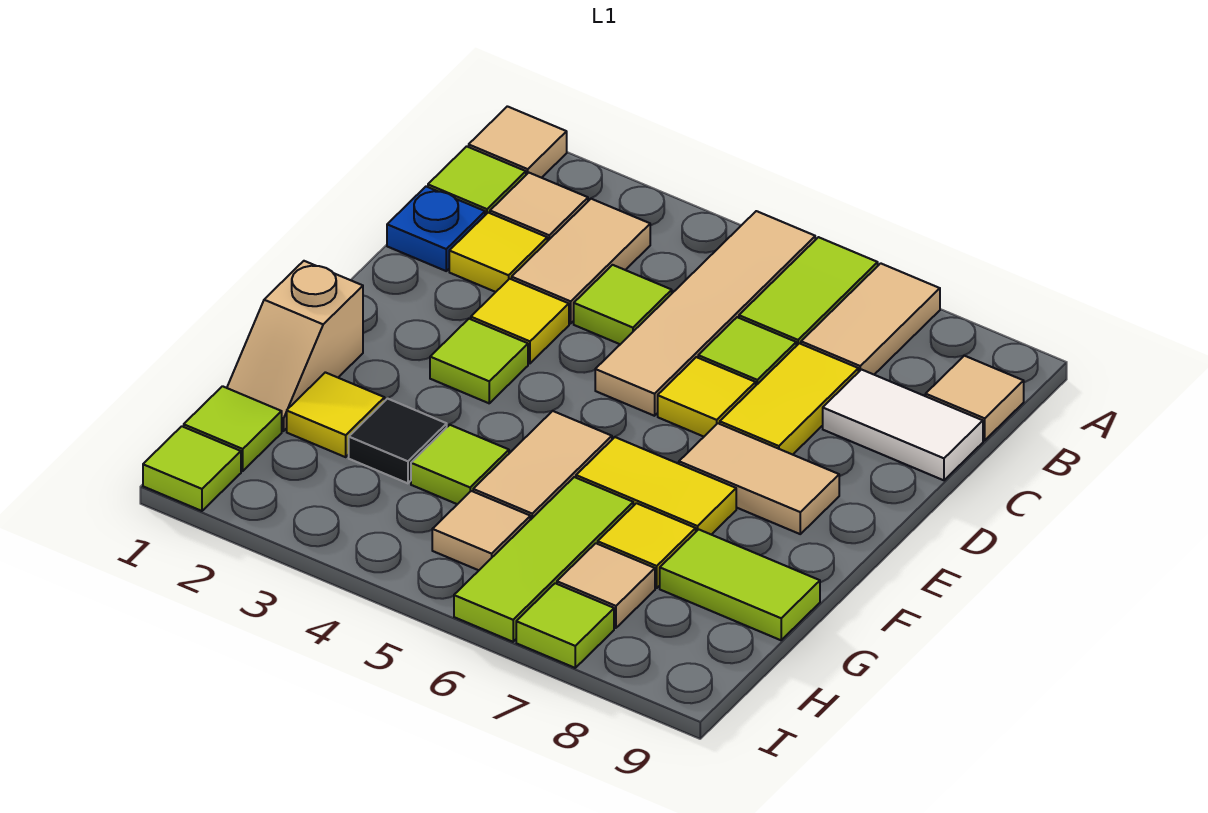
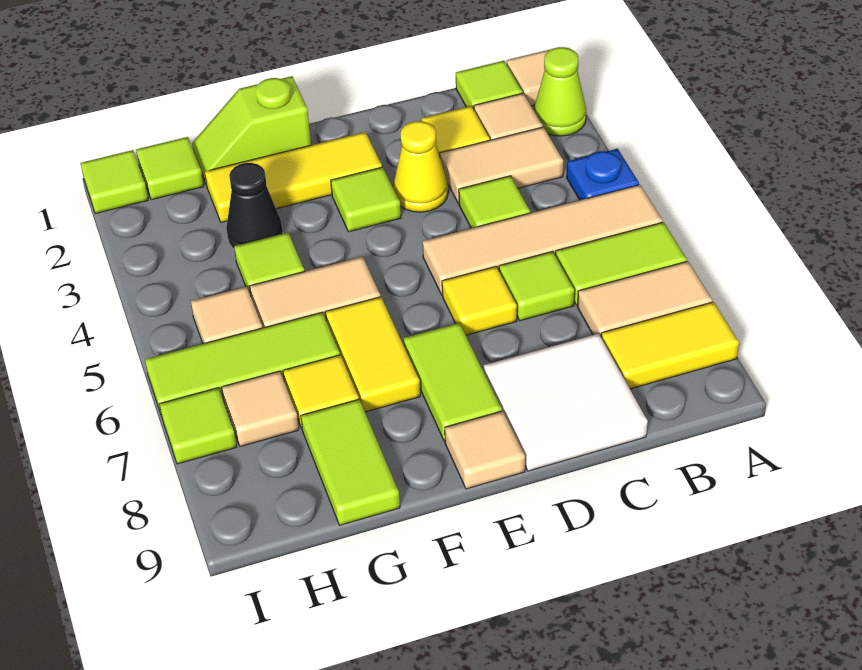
none -> lime 1x1 cone [534,47,586,136]
tan 1x1 tile [926,356,1024,440] -> tan 1x1 tile moved to [445,411,525,489]
blue 1x1 plate [387,187,485,271] -> blue 1x1 plate moved to [567,149,639,200]
yellow 1x2 tile [720,343,858,455] -> yellow 1x2 tile moved to [601,302,739,389]
white 1x2 tile [823,370,983,480] -> white 2x2 tile [484,334,648,471]
yellow 1x1 tile [471,279,569,363] -> yellow 1x1 cone [393,121,448,212]
tan 1x2 tile [679,423,839,534] -> lime 1x2 tile [403,323,502,441]
tan 1x2 slope [227,261,363,431] -> lime 1x2 slope [192,76,311,186]
yellow 1x1 tile [287,372,385,457] -> yellow 1x3 tile [205,132,382,222]
black 1x1 tile [349,398,447,483] -> black 1x1 cone [226,163,283,249]

